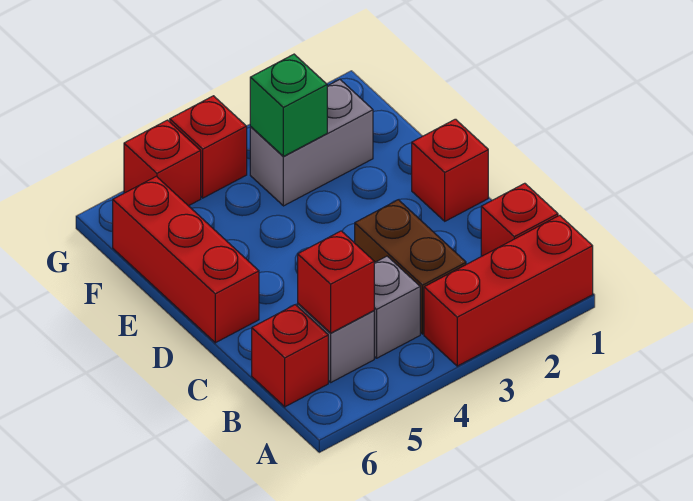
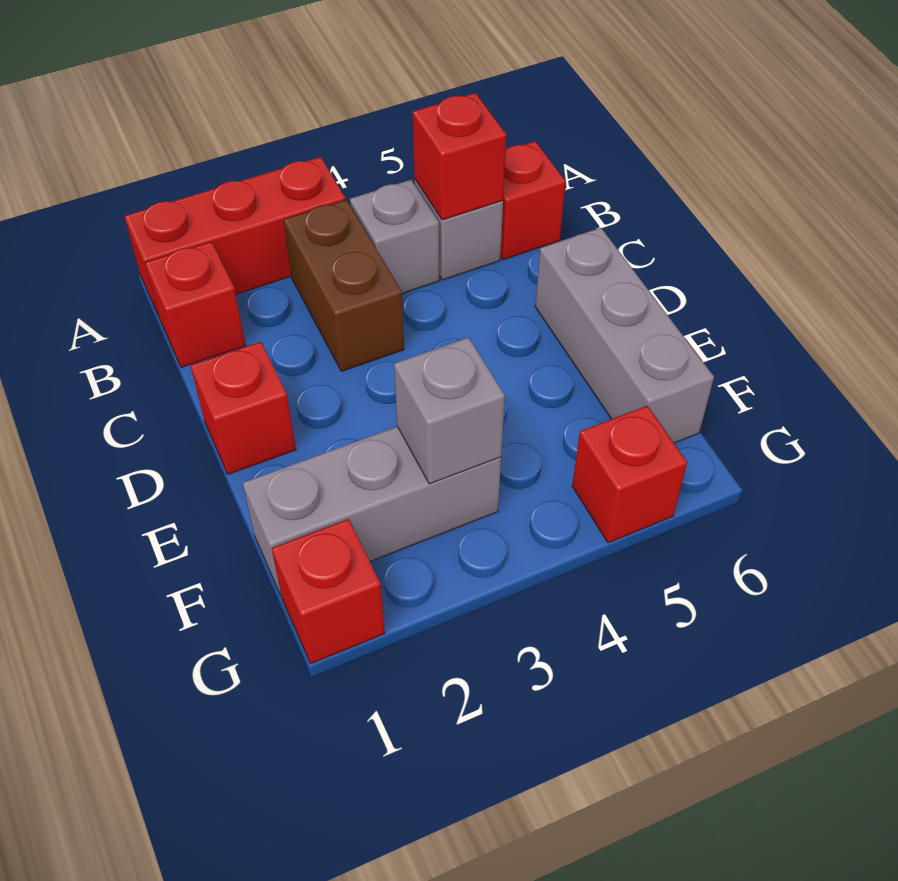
red 1x3 brick [113,176,259,343] -> grey 1x3 brick [535,228,714,443]
grey 1x2 brick [250,79,373,206] -> grey 1x3 brick [243,427,501,595]
green 1x1 brick [250,54,327,156] -> grey 1x1 brick [394,337,505,484]
red 1x1 brick [170,96,247,198] -> red 1x1 brick moved to [272,519,385,664]

